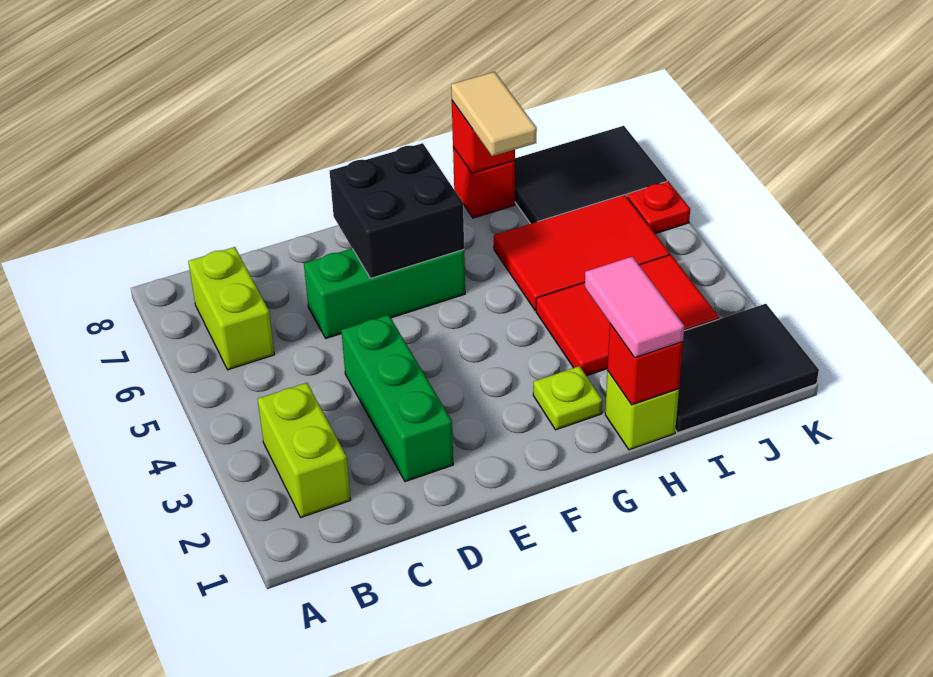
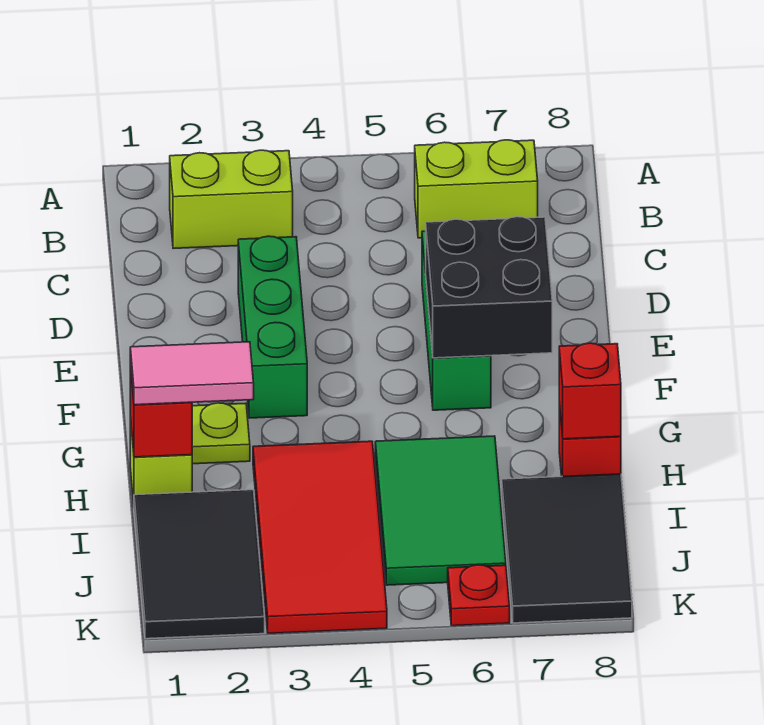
green 1x3 brick [341,315,453,482] -> green 1x3 brick turned to [238,236,307,418]
red 2x3 tile [536,255,719,376] -> red 2x4 tile [253,441,387,633]
red 2x3 tile [494,195,670,311] -> green 2x3 tile [375,436,506,585]
tan 1x2 tile [451,72,537,156] -> none

